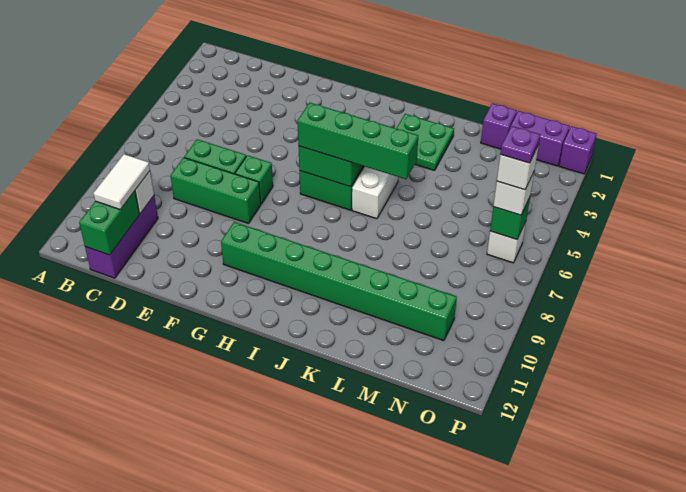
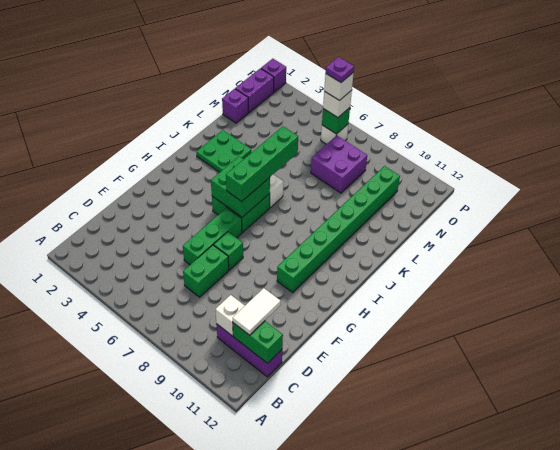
white 1x2 tile [93,154,150,210] -> white 1x2 tile turned to [233,288,281,335]
green 1x3 brick [170,158,261,224] -> green 1x3 brick moved to [183,208,242,265]
none -> purple 2x2 brick [311,135,367,193]

